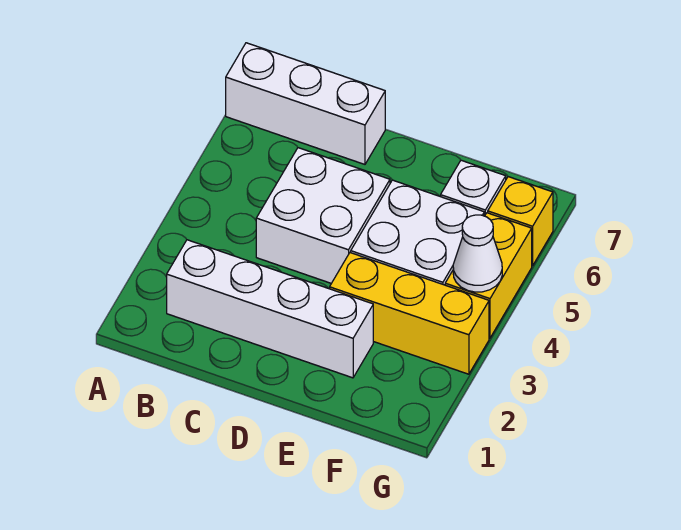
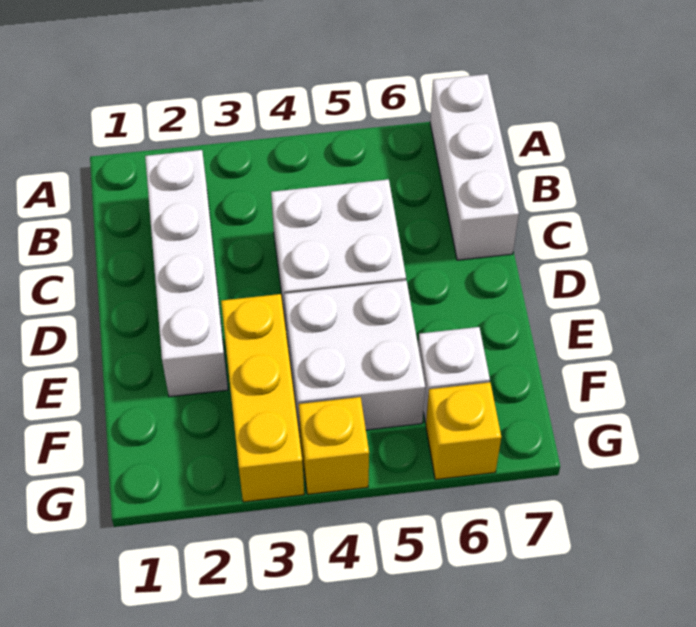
yellow 1x2 brick [445,213,532,338] -> yellow 1x1 brick [299,397,369,494]
white 1x1 cone [453,215,502,292] -> none

